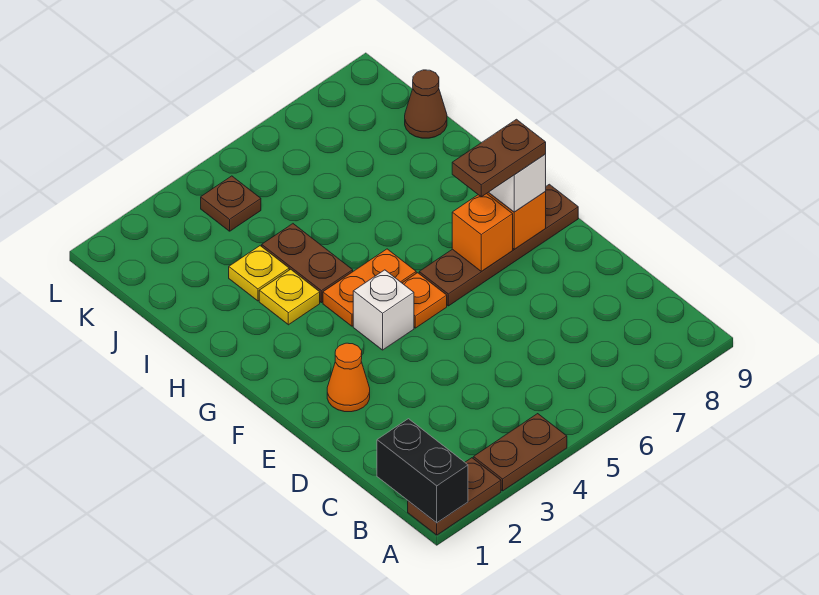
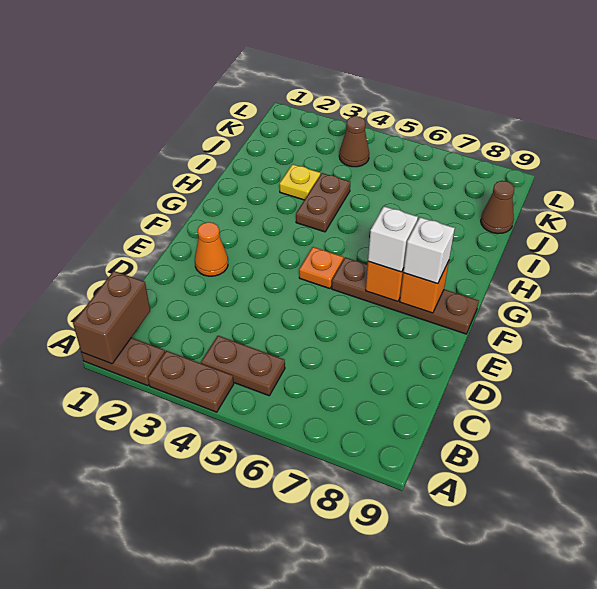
black 1x2 brick [377,419,468,523] -> brown 1x2 brick [73,271,150,364]
white 1x1 brick [353,270,414,350] -> white 1x1 brick moved to [368,206,418,272]
brown 1x2 plate [452,119,546,197] -> brown 1x2 plate moved to [201,336,285,396]
orange 1x2 plate [323,249,416,326] -> none
yellow 1x1 plate [259,269,320,325] -> none
brown 1x1 plate [201,176,261,231] -> brown 1x1 cone [339,116,369,167]

